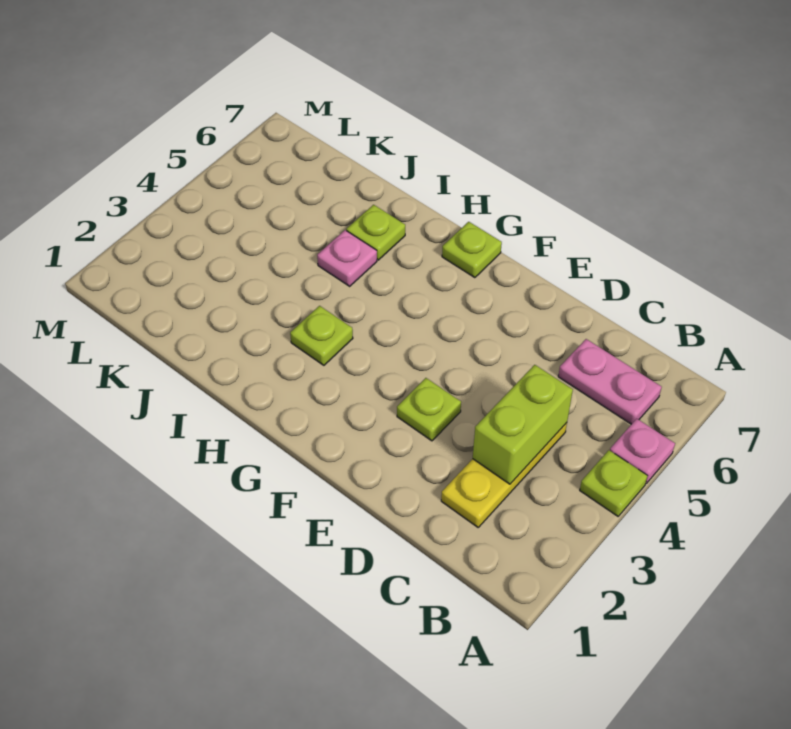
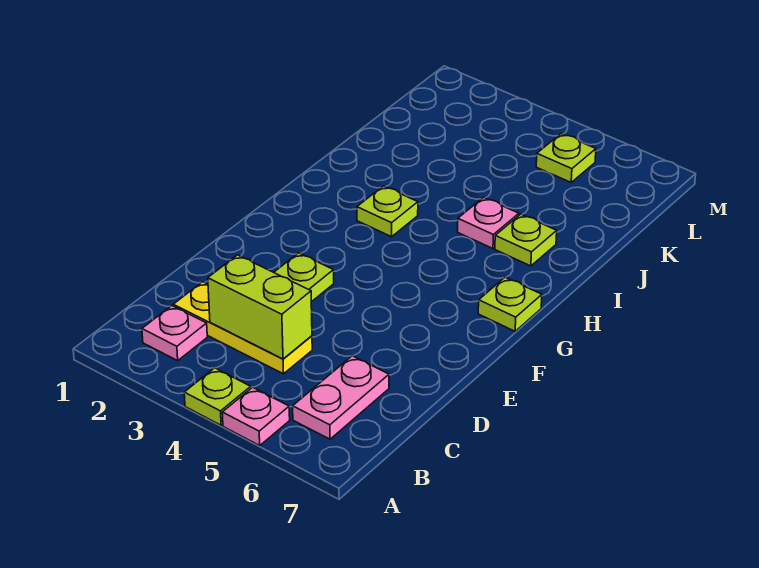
none -> pink 1x1 plate [142,306,207,361]
none -> lime 1x1 plate [536,134,596,182]

